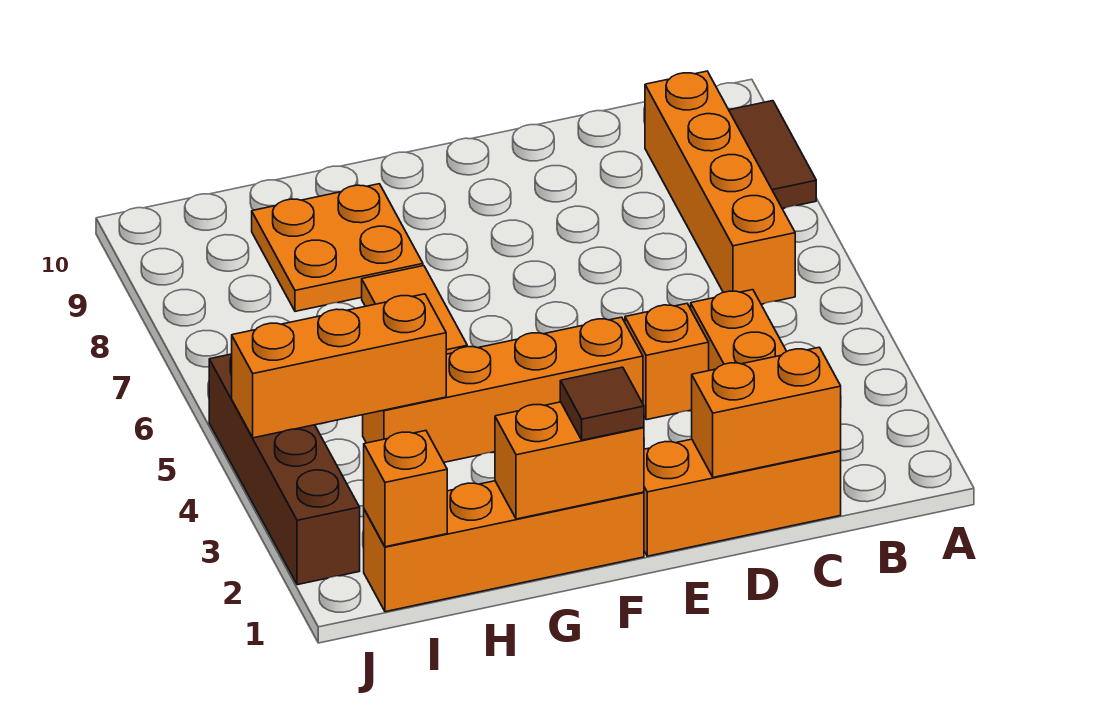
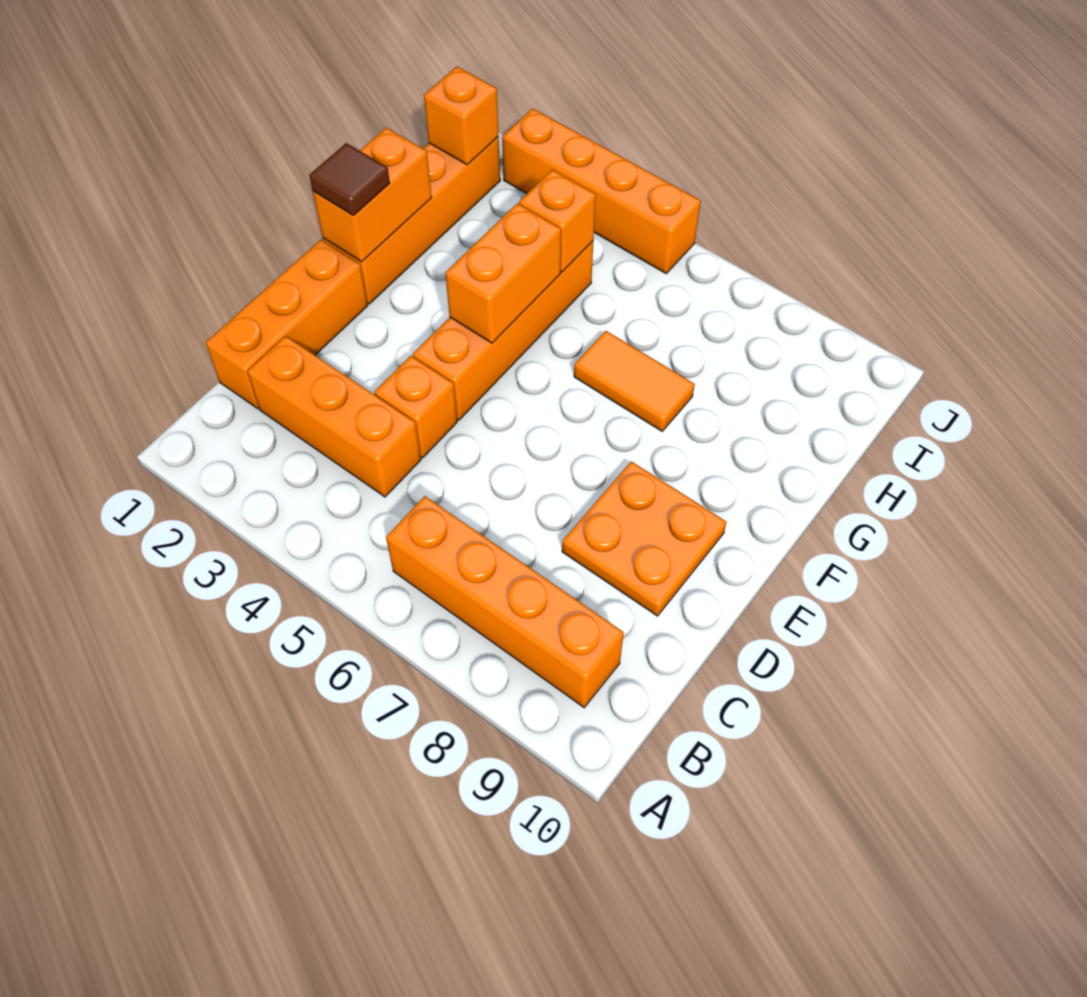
brown 1x2 tile [729,101,816,209] -> none
orange 1x2 brick [692,347,841,477] -> orange 1x2 brick moved to [445,203,561,343]
orange 2x2 plate [252,184,423,311] -> orange 2x2 plate moved to [562,461,727,616]
orange 1x3 brick [232,294,446,438] -> orange 1x1 brick [519,170,596,272]
brown 1x4 brick [209,354,360,585] -> orange 1x4 brick [502,108,701,273]

